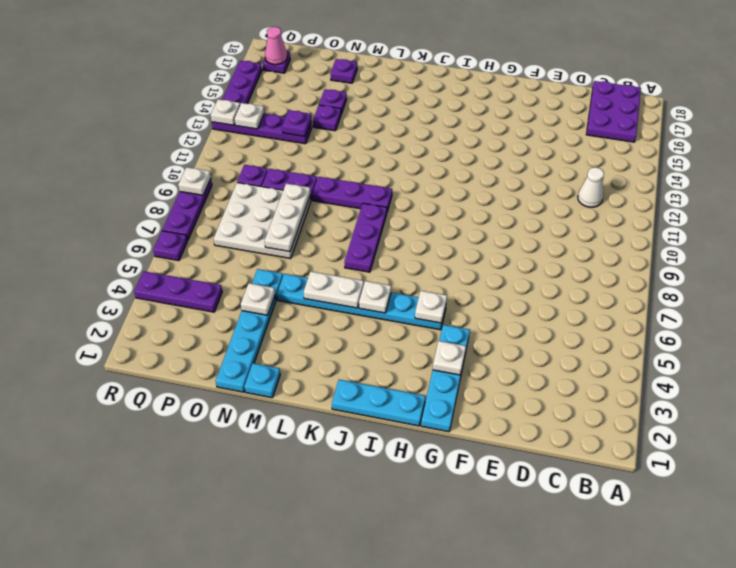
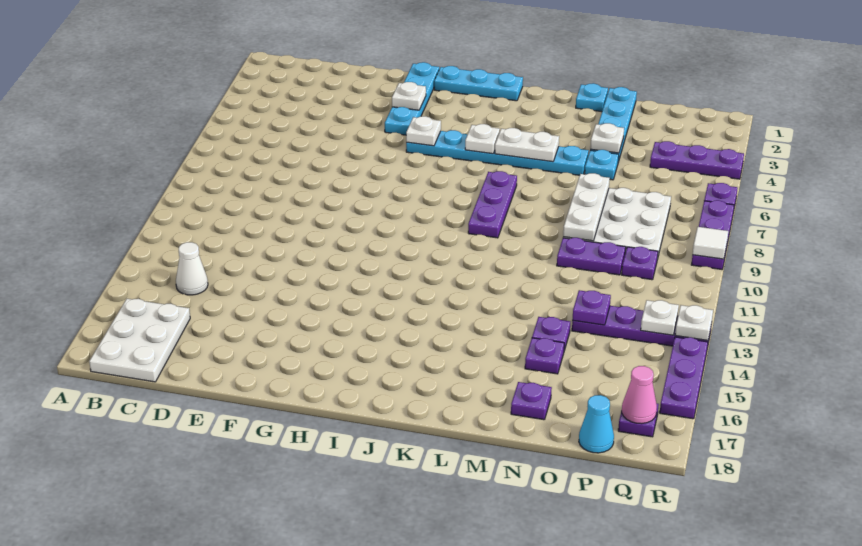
purple 2x3 plate [586,81,641,142] -> white 2x3 plate [89,299,190,382]
white 1x1 cone [578,167,604,207] -> white 1x1 cone moved to [176,242,208,295]
purple 1x3 plate [312,177,392,212] -> none
none -> cyan 1x1 cone [579,395,614,453]
white 1x1 plate [178,167,211,195] -> white 1x1 tile [693,227,728,259]

